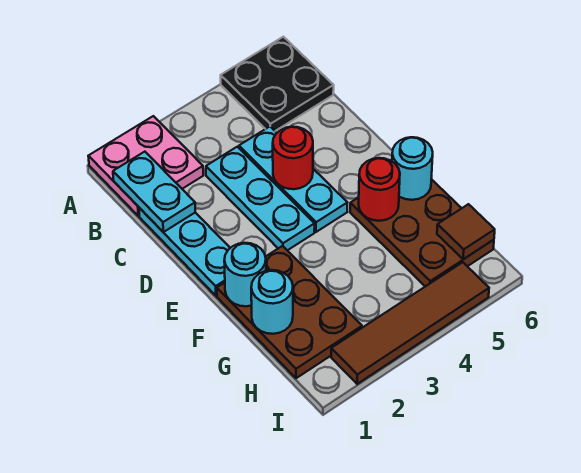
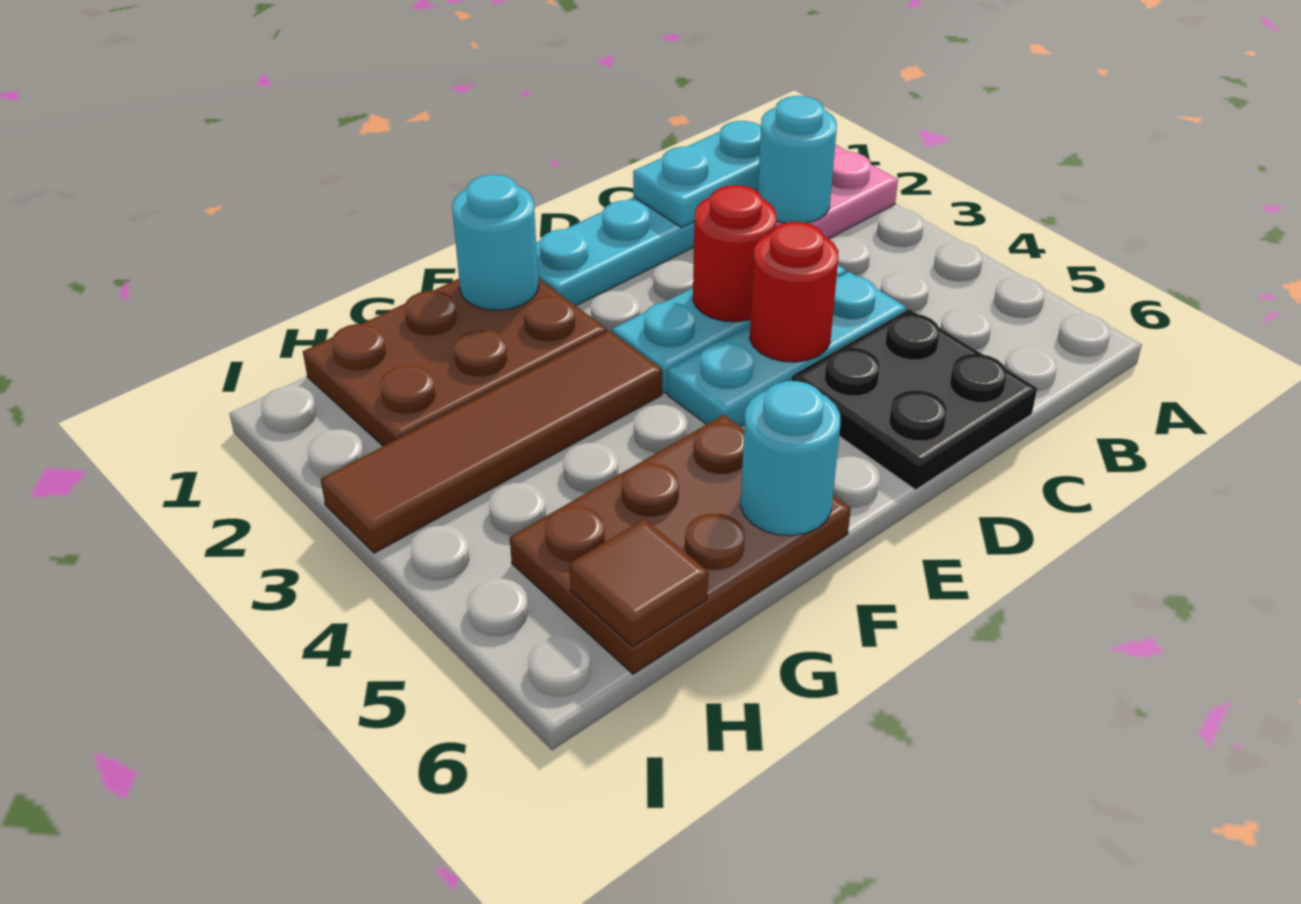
black 2x2 plate [221,37,334,131] -> black 2x2 plate moved to [792,309,1037,490]
red 1x1 round brick [359,158,400,221] -> red 1x1 round brick moved to [693,185,776,322]
cyan 1x1 round brick [251,270,293,334] -> cyan 1x1 round brick moved to [758,96,837,223]
brown 1x4 tile [331,262,489,384] -> brown 1x4 tile turned to [320,331,662,553]

